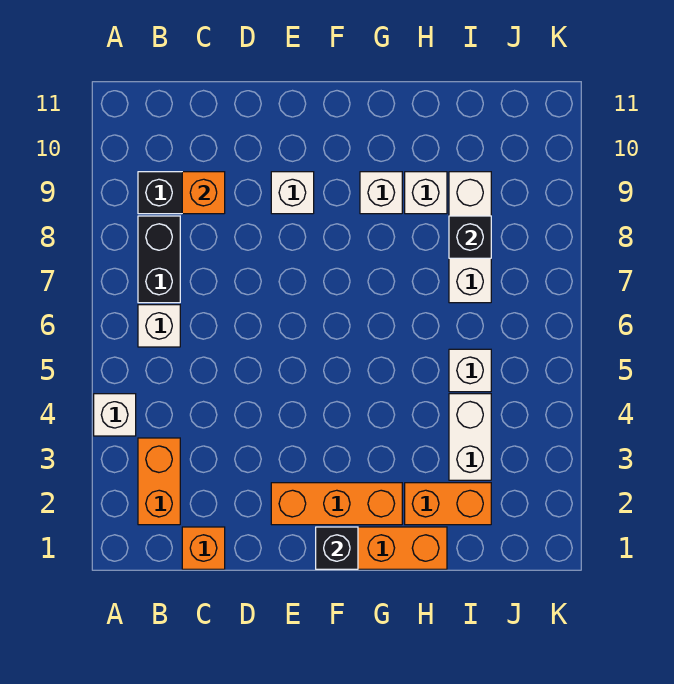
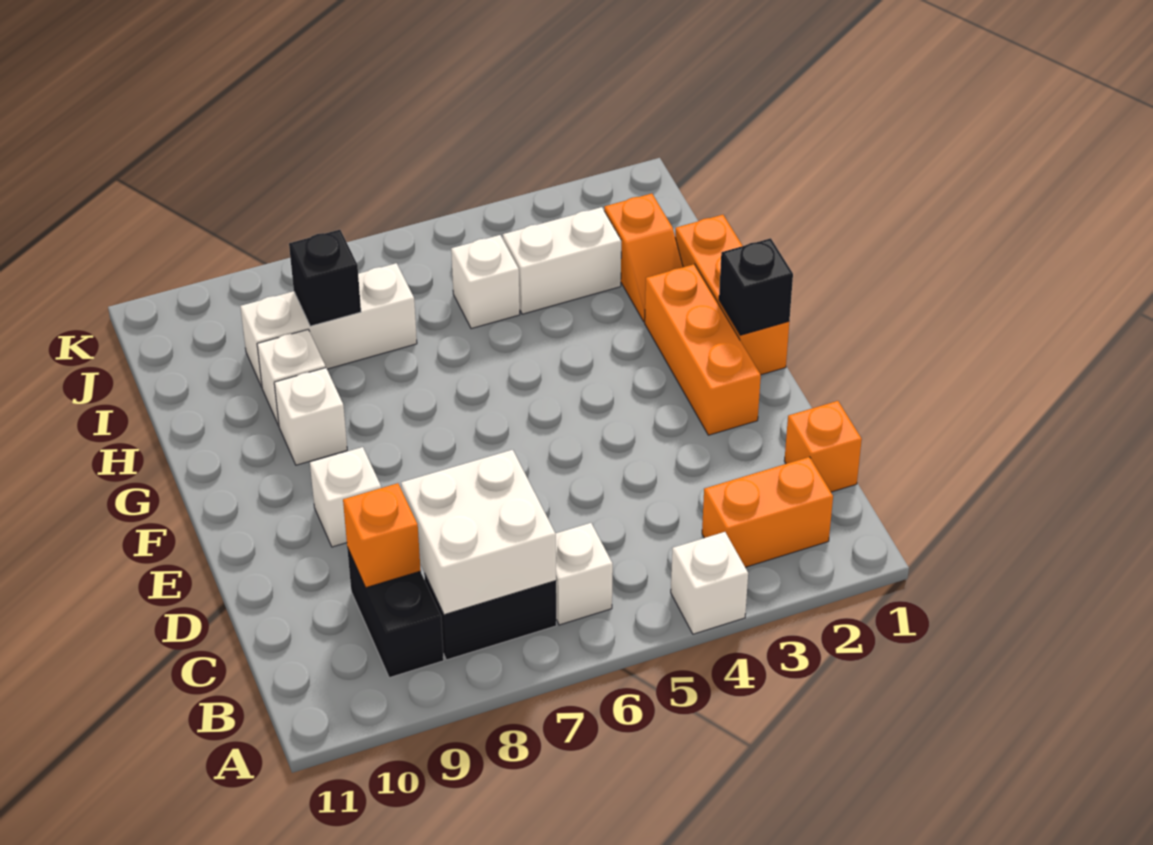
none -> white 2x2 brick [401,450,556,615]
orange 1x2 brick [405,483,491,525] -> orange 1x2 slope [604,194,683,322]

